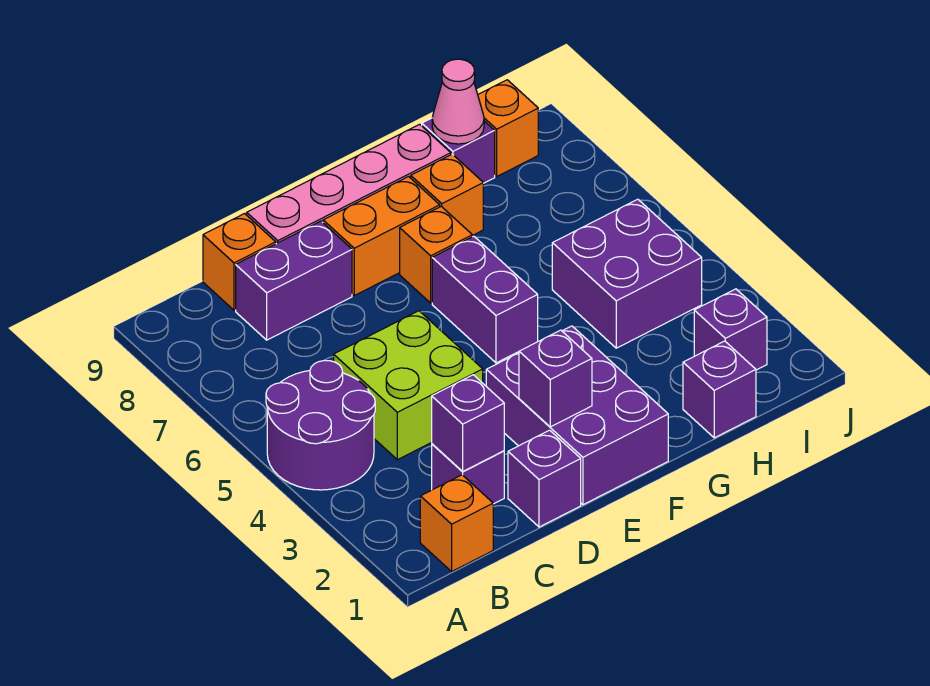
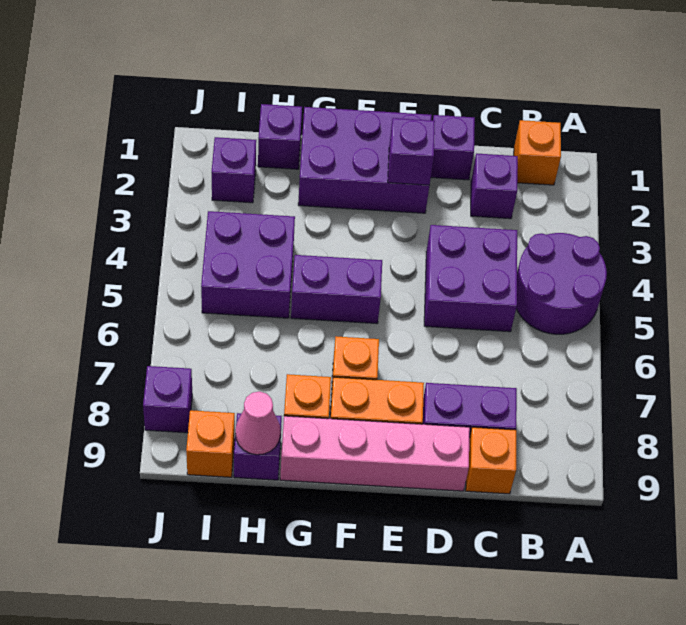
purple 1x1 brick [432,375,504,472] -> purple 1x1 brick moved to [143,366,192,433]
lime 2x2 brick [334,311,483,460] -> purple 2x2 brick [424,225,517,332]
purple 2x3 brick [486,326,668,505] -> purple 2x3 brick turned to [298,107,432,213]
purple 1x2 brick [432,236,538,363] -> purple 1x2 brick turned to [291,255,382,324]

